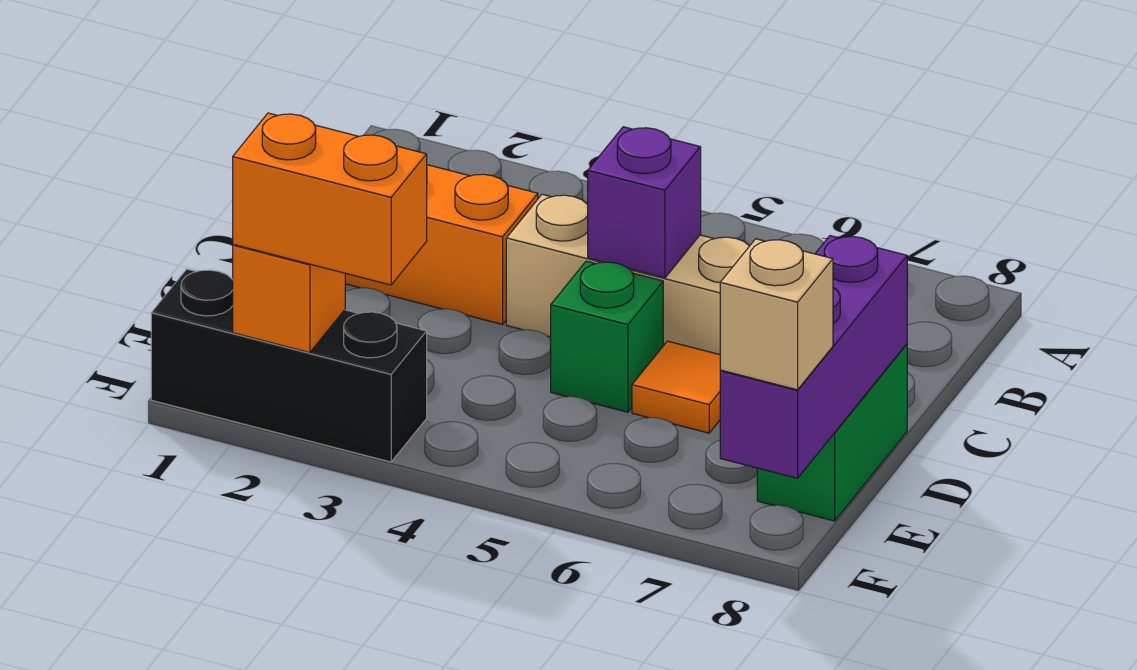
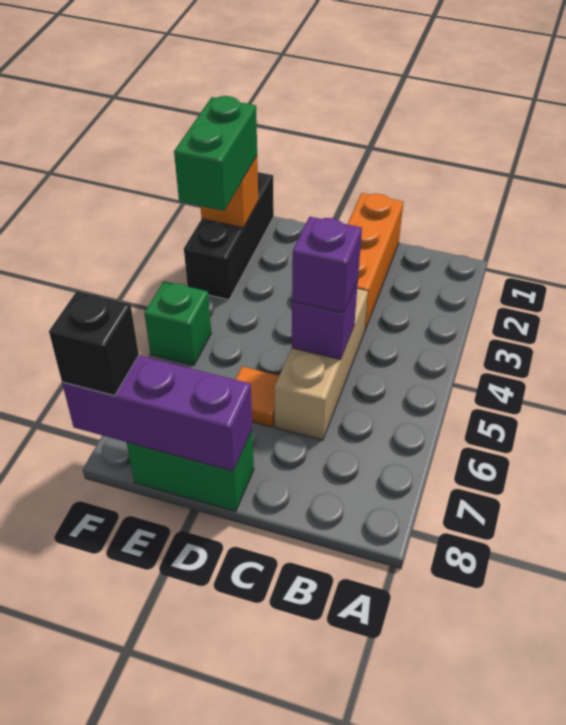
none -> purple 1x1 brick [292,217,362,313]
green 1x1 brick [551,261,663,412] -> green 1x1 brick moved to [144,281,211,365]
orange 1x2 brick [233,113,427,285] -> green 1x2 brick [174,96,257,211]
tan 1x1 brick [720,239,833,390] -> black 1x1 brick [49,291,139,396]

